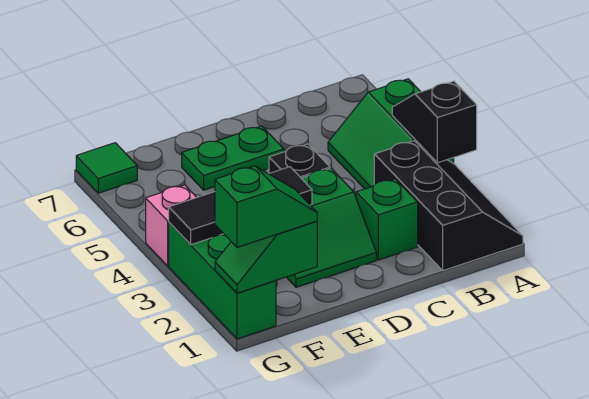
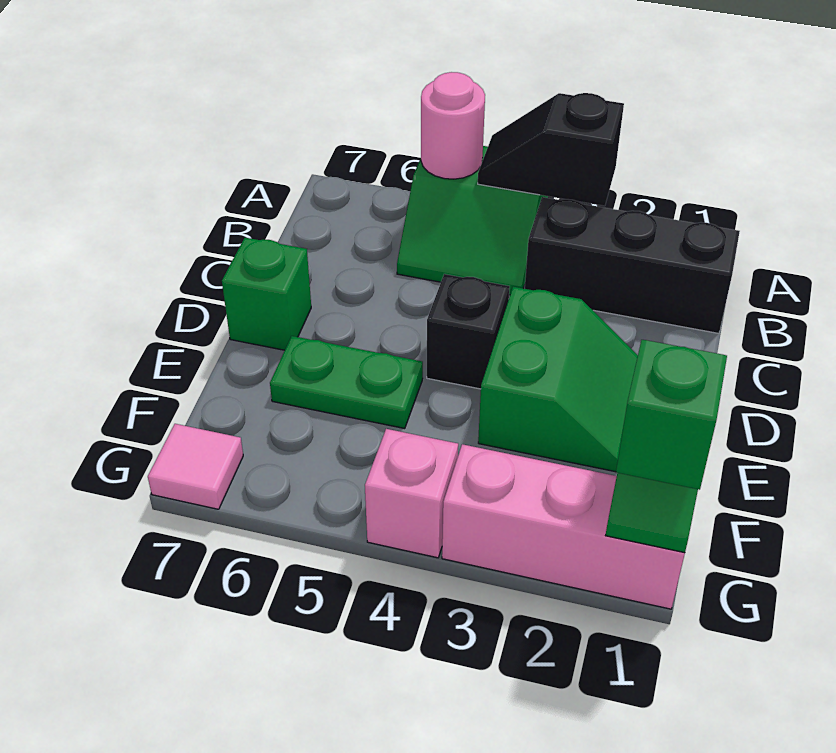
none -> pink 1x1 round brick [421,72,485,179]
green 1x1 brick [356,179,418,260] -> green 1x1 brick moved to [222,238,311,350]
green 1x2 plate [182,126,284,190] -> green 1x2 plate turned to [270,336,423,429]
black 1x3 tile [169,167,312,245] -> none
green 1x3 brick [169,223,276,339] -> pink 1x3 brick [442,444,685,609]
green 1x1 tile [76,143,137,193] -> pink 1x1 tile [148,424,243,509]

